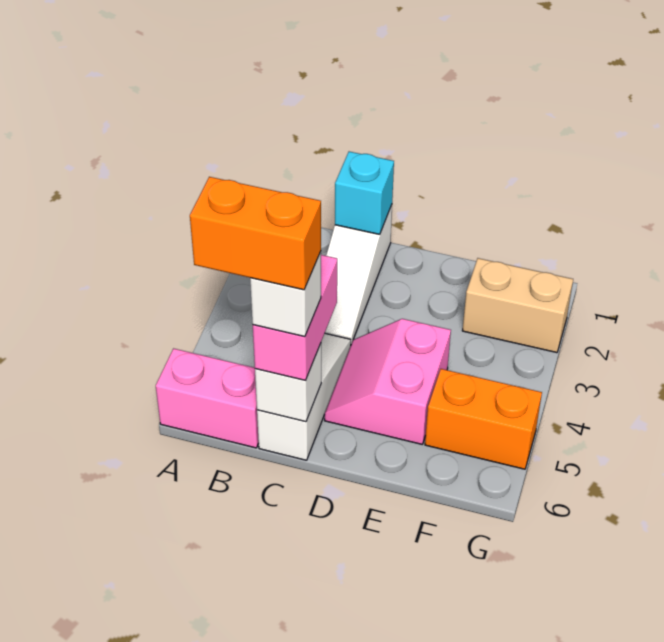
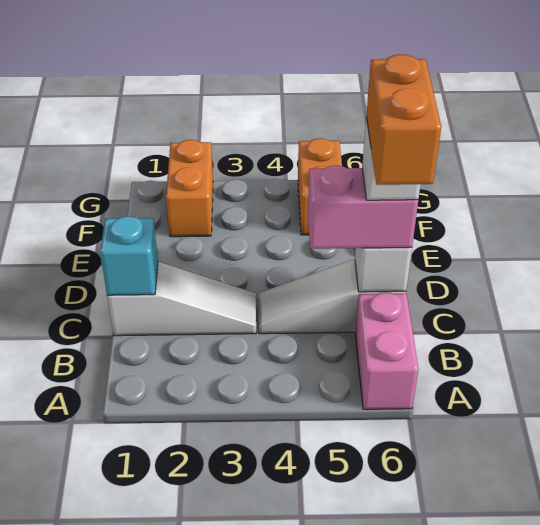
pink 2x2 slope [325,319,451,444] -> none
tan 1x2 brick [462,258,573,353] -> orange 1x2 brick [166,140,213,237]

